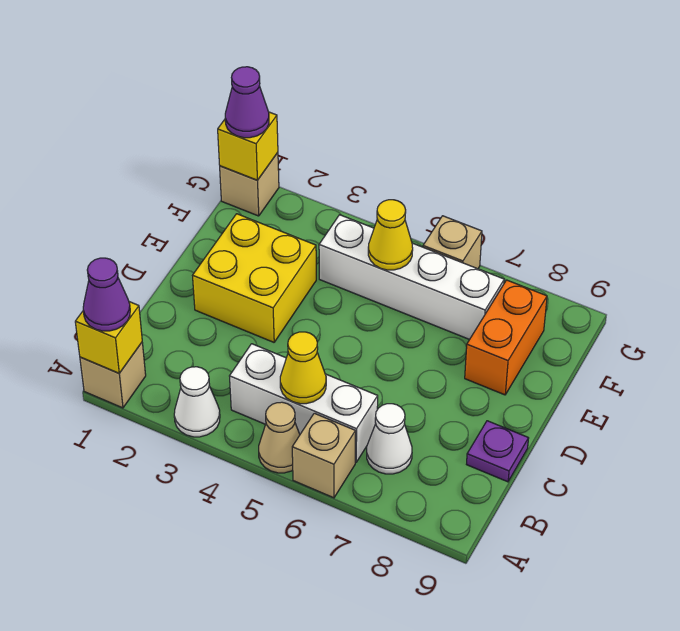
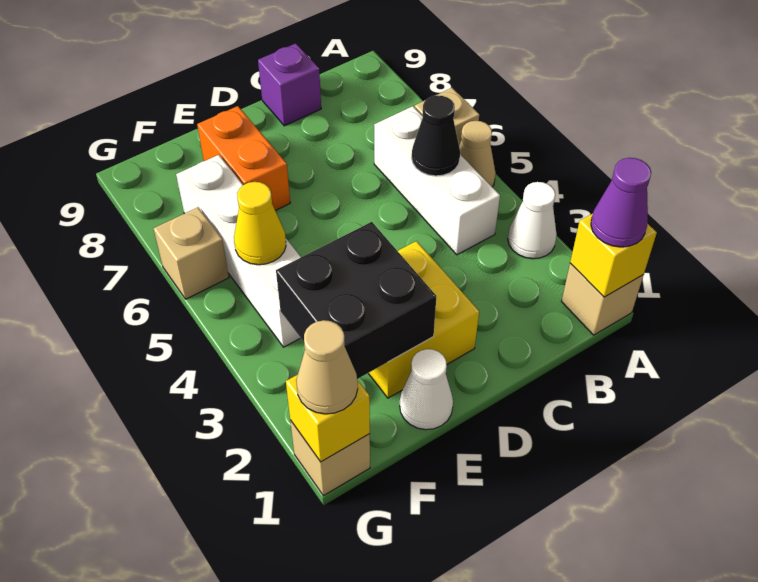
yellow 1x1 cone [280,332,326,404] -> black 1x1 cone [412,95,460,176]
white 1x1 cone [367,404,412,474] -> white 1x1 cone moved to [400,349,453,430]
purple 1x1 plate [467,421,529,482] -> purple 1x1 brick [258,44,321,126]
none -> black 2x2 brick [276,222,437,379]
orange 1x2 brick [465,280,547,395] -> orange 1x2 brick turned to [197,106,290,211]
purple 1x1 cone [225,67,269,138] -> tan 1x1 cone [296,320,358,414]

